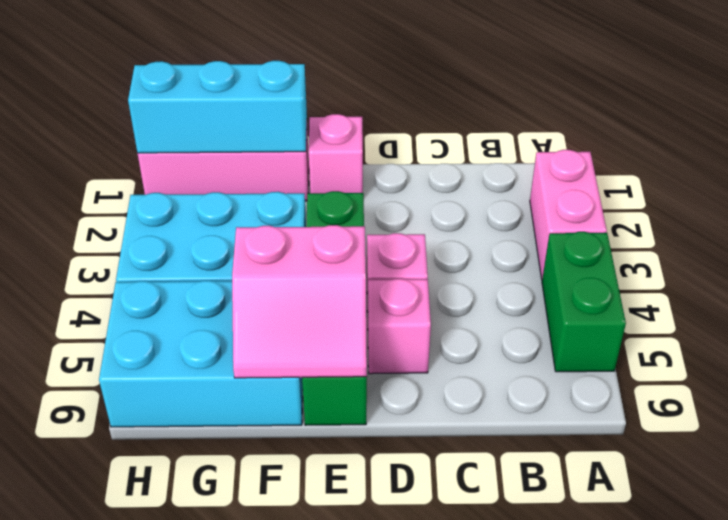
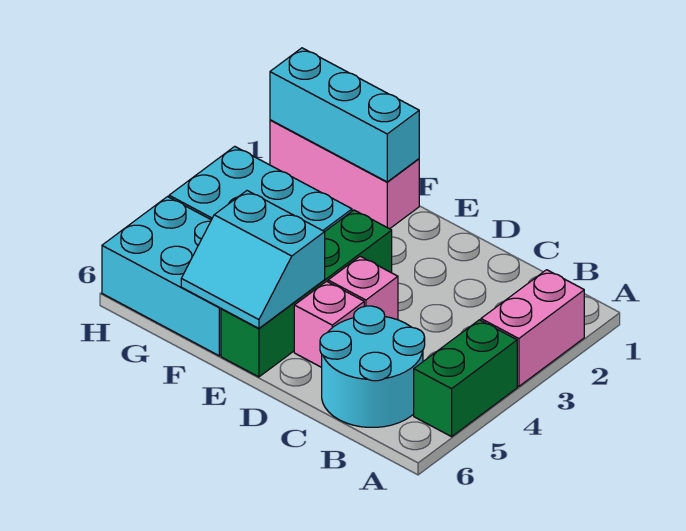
none -> cyan 2x2 round brick [320,306,425,427]
pink 1x1 brick [309,114,363,193] -> none
pink 2x2 slope [232,225,367,378] -> cyan 2x2 slope [181,191,325,328]

